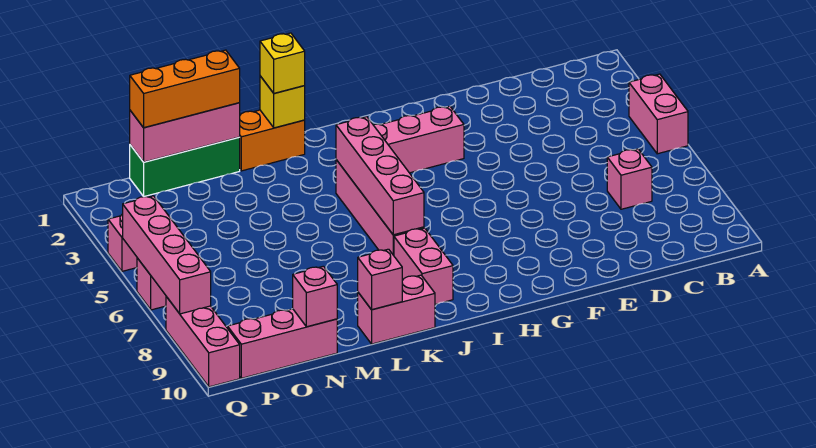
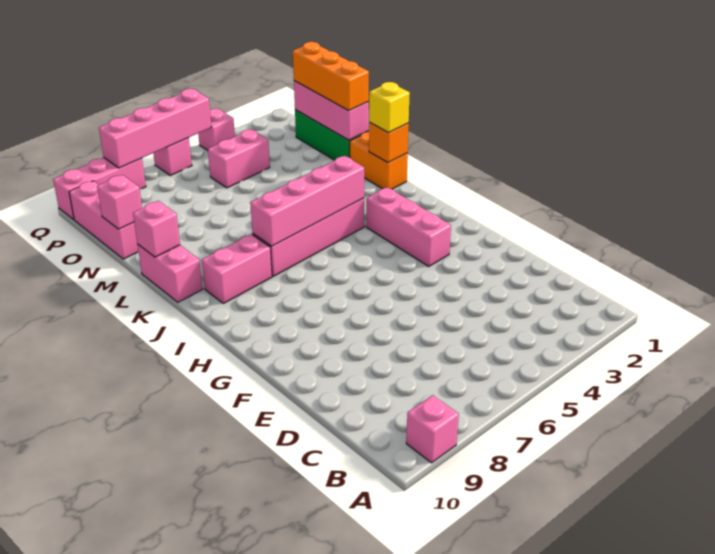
pink 1x2 brick [629,74,688,154] -> pink 1x2 brick moved to [208,129,270,188]
pink 1x1 brick [607,149,652,209] -> pink 1x1 brick moved to [406,395,459,463]
yellow 1x1 brick [260,76,305,128] -> orange 1x1 brick [369,122,409,163]

